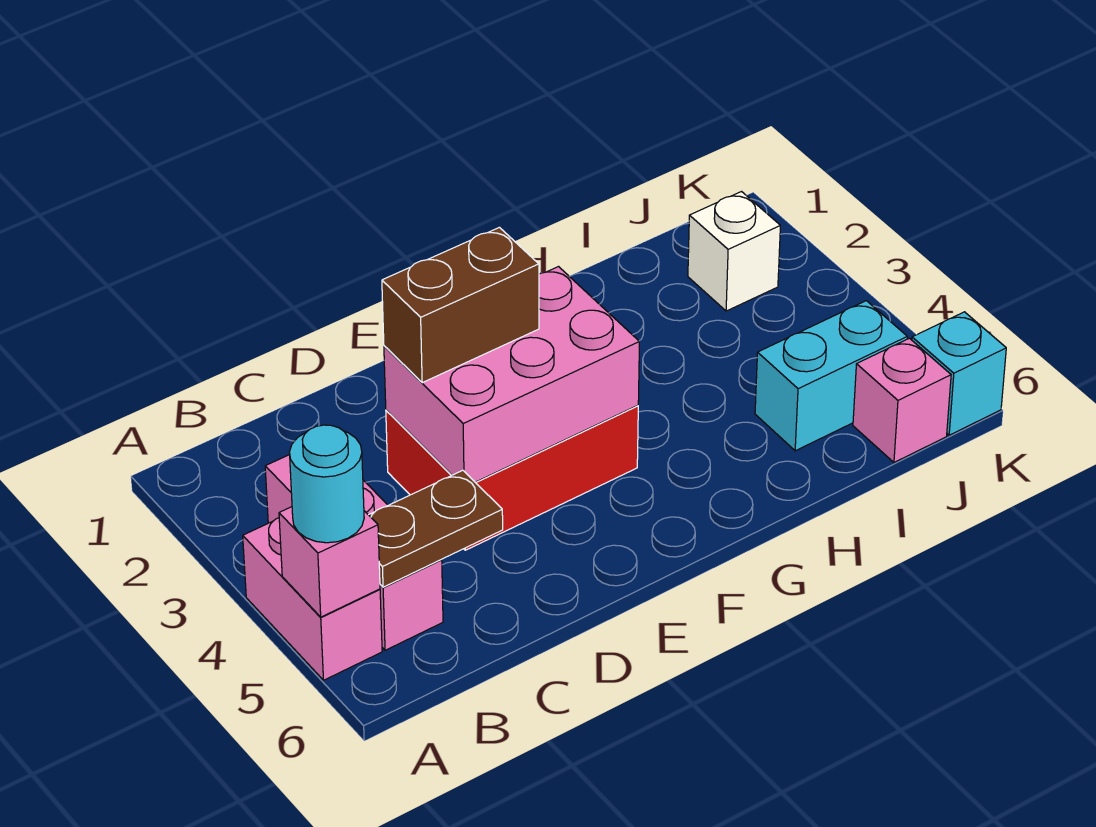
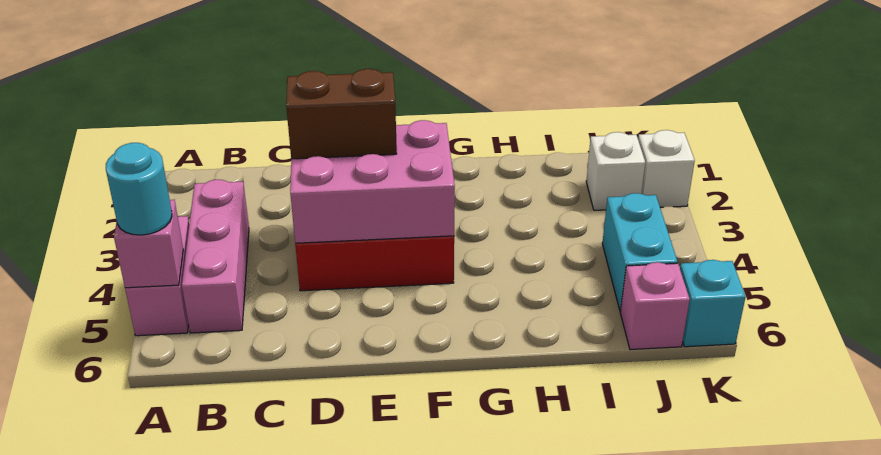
brown 1x2 plate [369,470,503,587] -> none
cyan 1x2 brick [755,301,907,451] -> cyan 1x2 brick turned to [602,193,677,311]
none -> white 1x1 brick [638,130,695,207]

